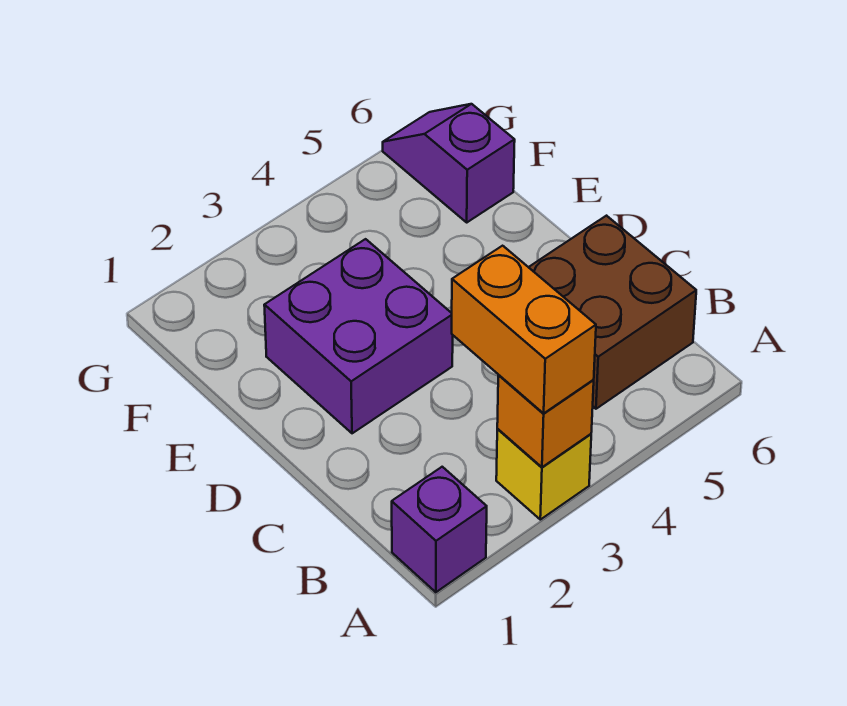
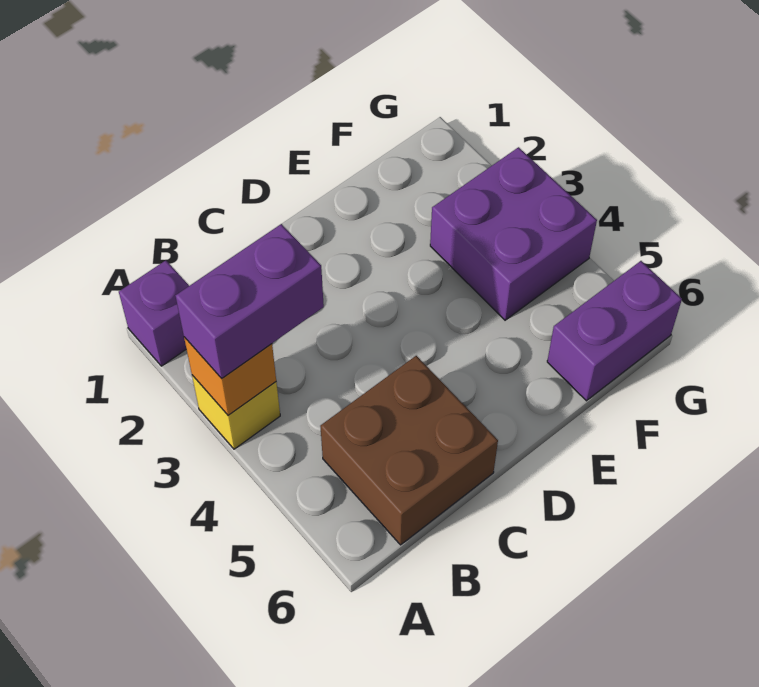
orange 1x2 brick [452,246,596,413] -> purple 1x2 brick [175,224,324,378]
purple 2x2 brick [264,239,453,433] -> purple 2x2 brick moved to [430,147,597,320]
purple 1x2 slope [383,104,515,222] -> purple 1x2 brick [547,261,682,401]

